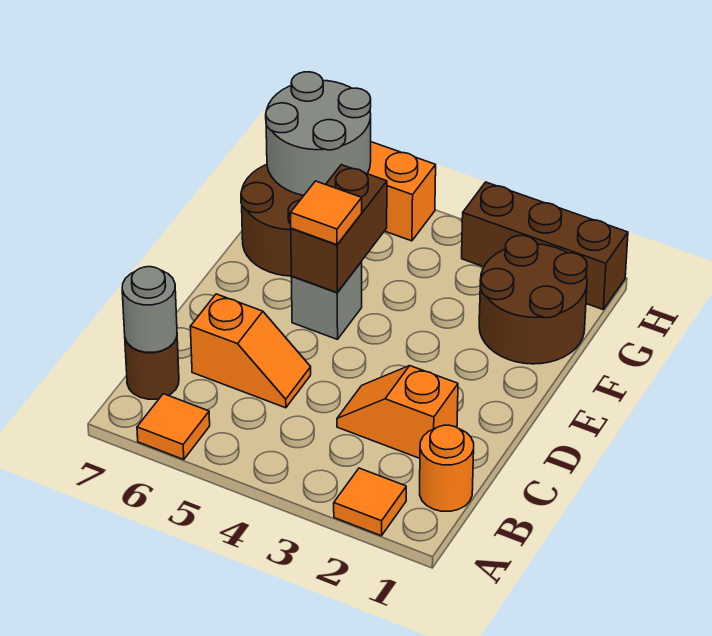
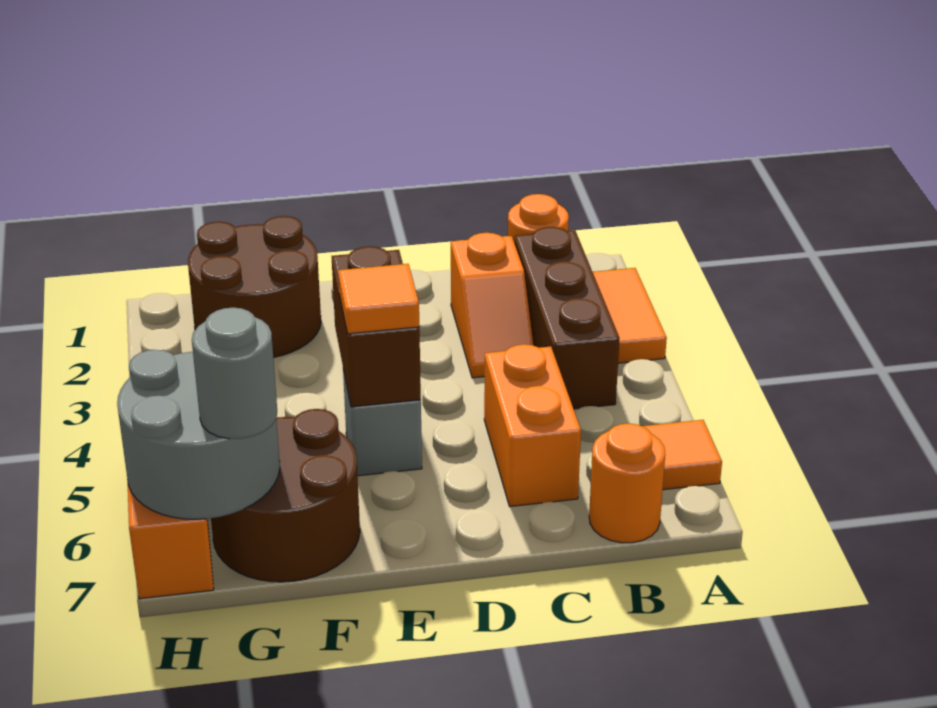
orange 1x1 tile [334,468,406,536] -> orange 1x2 tile [593,268,667,363]
brown 1x1 round brick [125,338,179,399] -> orange 1x1 round brick [589,423,665,543]
grey 1x1 round brick [122,267,177,352] -> grey 1x1 round brick moved to [192,307,277,439]
orange 1x2 slope [190,294,311,408] -> orange 1x2 brick [484,344,581,506]
brown 1x2 brick [291,165,387,292] -> brown 1x2 brick turned to [332,246,421,407]
brown 1x3 brick [462,182,628,309] -> brown 1x3 brick moved to [515,227,619,409]

